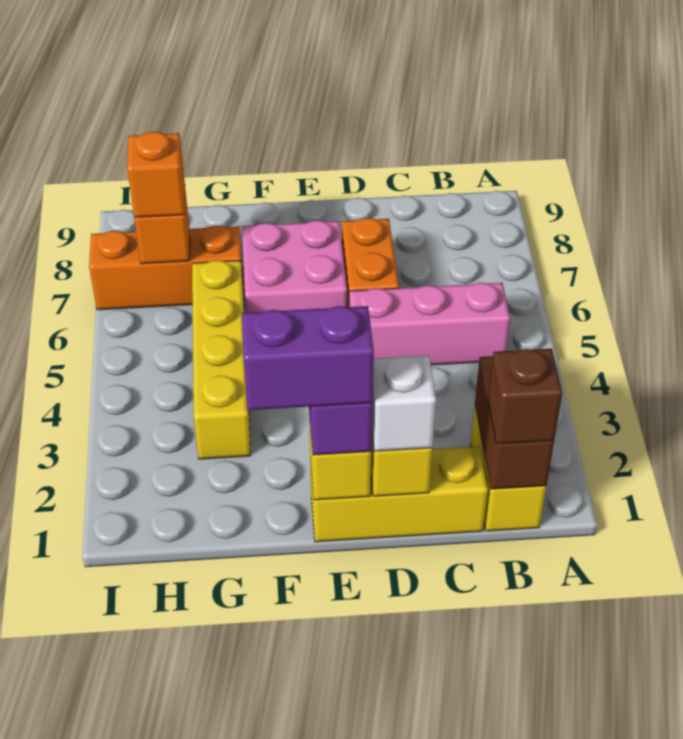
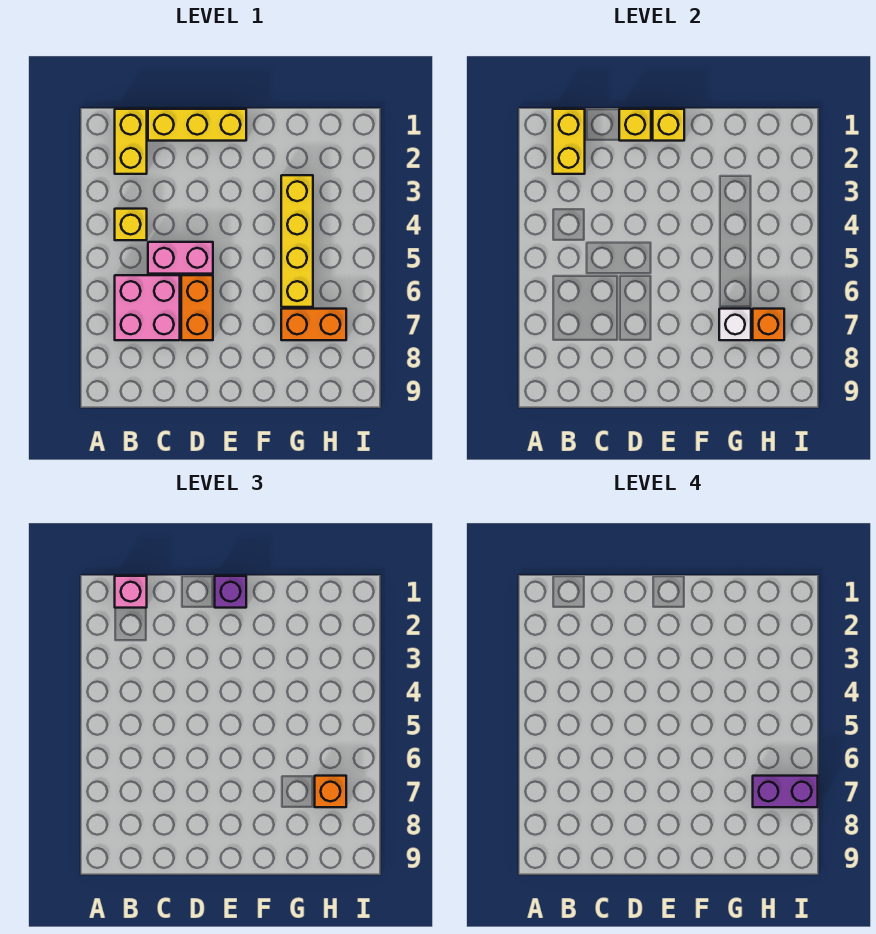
brown 1x2 brick [475,356,554,489] -> yellow 1x2 brick [553,109,585,174]
brown 1x1 brick [488,349,562,444] -> pink 1x1 brick [115,576,147,608]
none -> yellow 1x1 brick [115,209,147,240]
pink 1x3 brick [350,283,510,365] -> pink 1x2 brick [148,242,213,274]
white 1x1 brick [372,355,436,451] -> white 1x1 brick moved to [719,309,751,340]
purple 1x2 brick [242,306,374,410] -> purple 1x2 brick moved to [753,776,818,807]
pink 2x2 brick [242,220,347,313] -> pink 2x2 brick moved to [115,275,180,340]
orange 1x3 brick [89,225,244,310] -> orange 1x2 brick [281,309,346,340]

